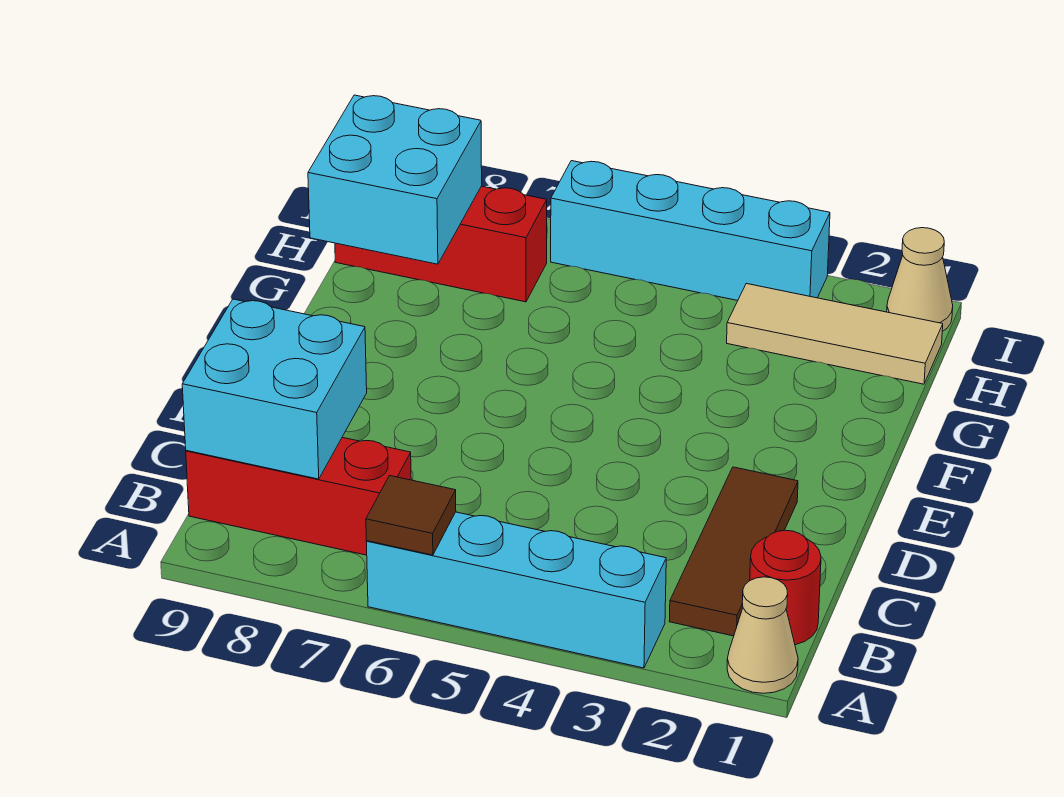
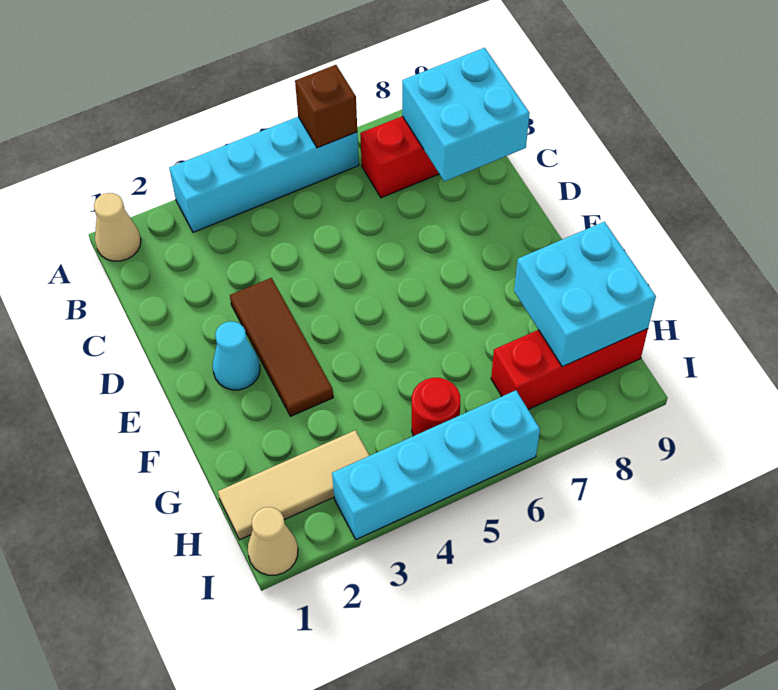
brown 1x1 tile [366,476,456,555] -> brown 1x1 brick [295,65,357,148]
red 1x1 round brick [750,530,821,645] -> red 1x1 round brick moved to [412,378,460,436]
brown 1x3 tile [669,467,798,636] -> brown 1x3 tile moved to [230,278,333,416]
none -> cyan 1x1 cone [213,321,260,390]

